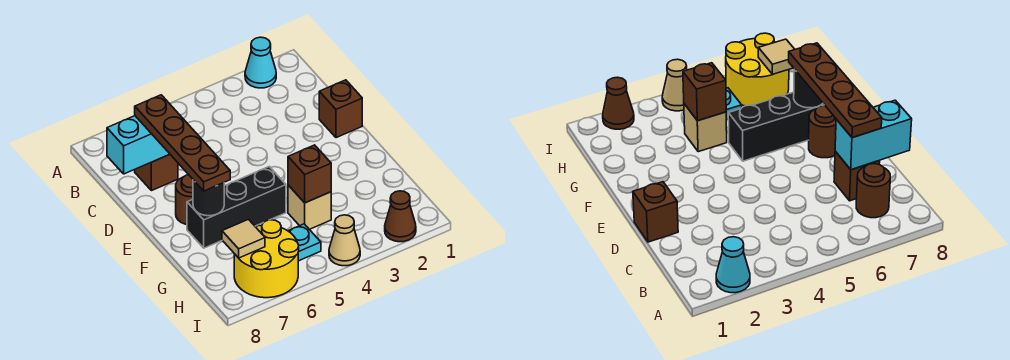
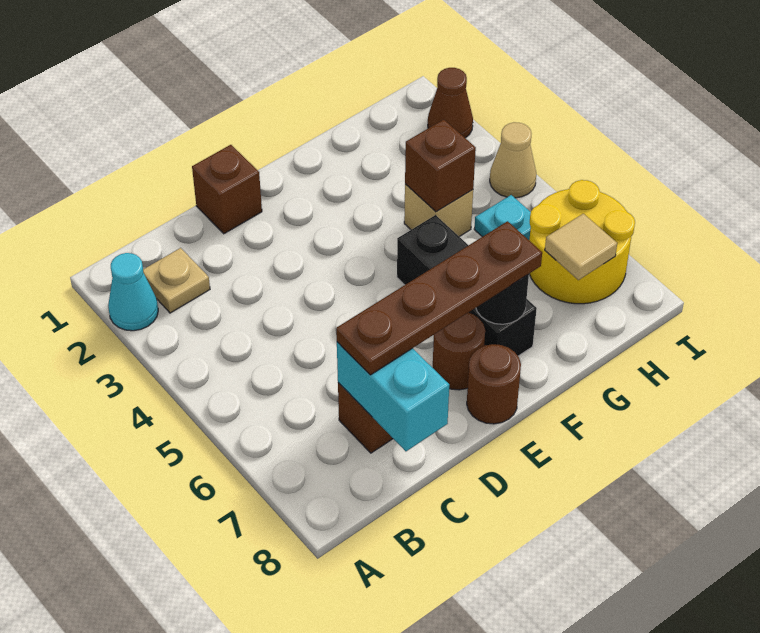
none -> tan 1x1 plate [143,248,210,313]
brown 1x1 round brick [856,164,890,218] -> brown 1x1 round brick moved to [467,344,521,424]

